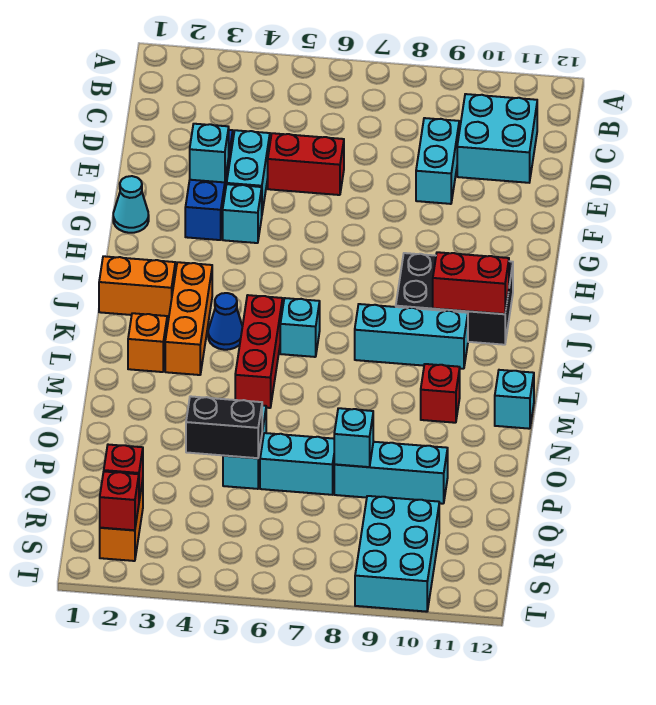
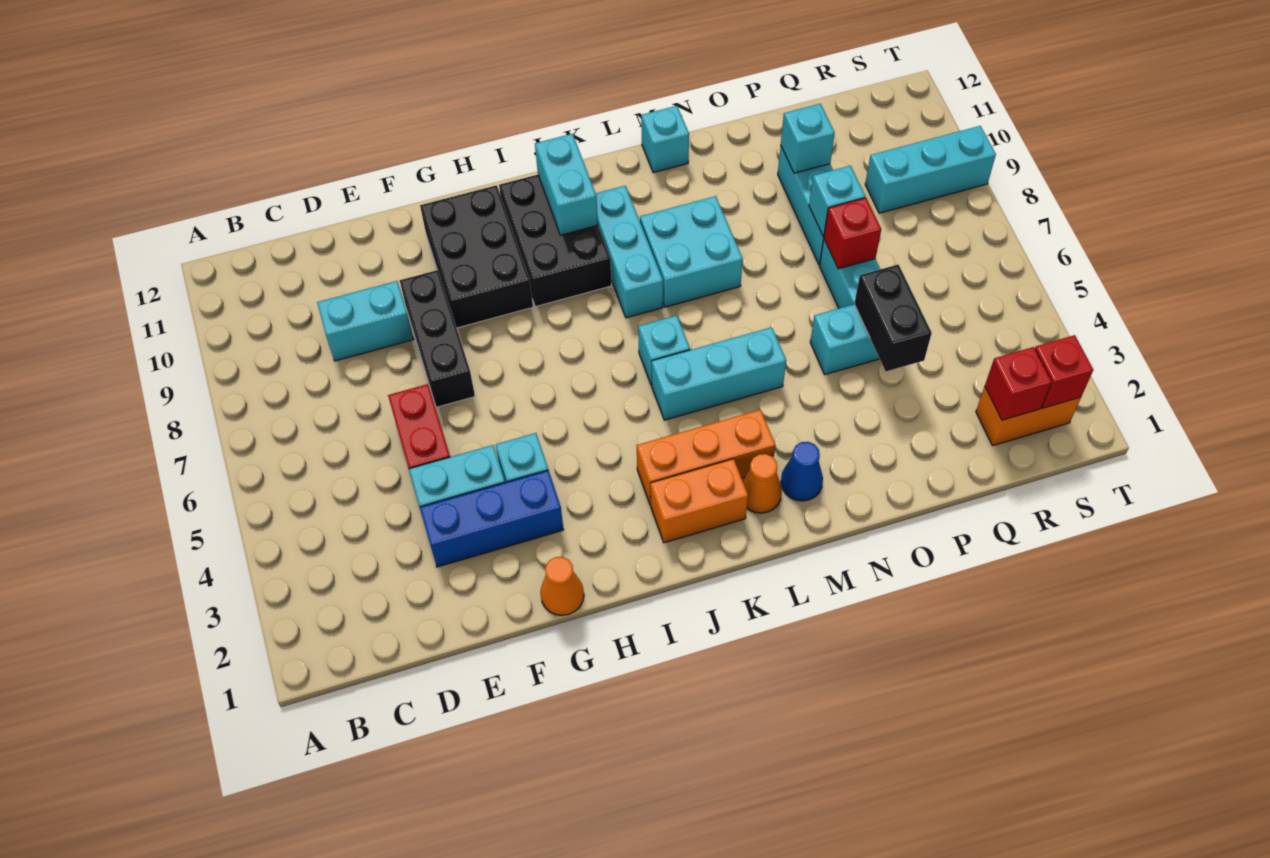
cyan 2x2 brick [457,94,537,183] -> cyan 2x2 brick moved to [640,196,743,307]
cyan 1x1 brick [190,124,229,182] -> cyan 1x1 brick moved to [781,104,835,173]
none -> black 1x3 brick [400,270,475,407]
cyan 1x1 cone [113,176,149,233] -> orange 1x1 cone [540,557,584,615]
none -> black 2x3 brick [420,185,533,328]
orange 1x2 brick [99,256,175,318] -> orange 1x2 brick turned to [650,459,748,543]
red 1x2 brick [433,252,509,314] -> cyan 1x2 brick [535,134,598,235]
blue 1x1 cone [208,293,242,350] -> blue 1x1 cone moved to [781,442,823,501]
red 1x3 brick [235,295,283,408] -> cyan 1x3 brick [652,327,786,420]
orange 1x1 brick [128,313,167,372] -> orange 1x1 cone [743,454,782,513]
red 1x1 brick [421,364,460,423] -> red 1x1 brick moved to [824,198,881,269]
cyan 2x3 brick [355,496,439,612] -> cyan 1x3 brick [865,126,996,213]

